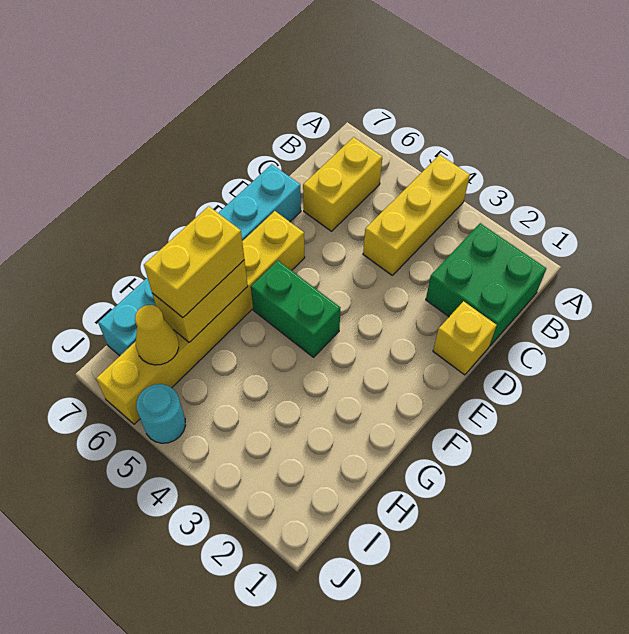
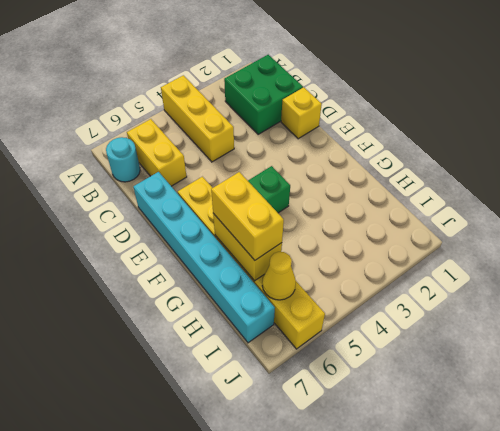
cyan 1x1 round brick [136,384,185,443] -> cyan 1x1 round brick moved to [106,137,140,182]

